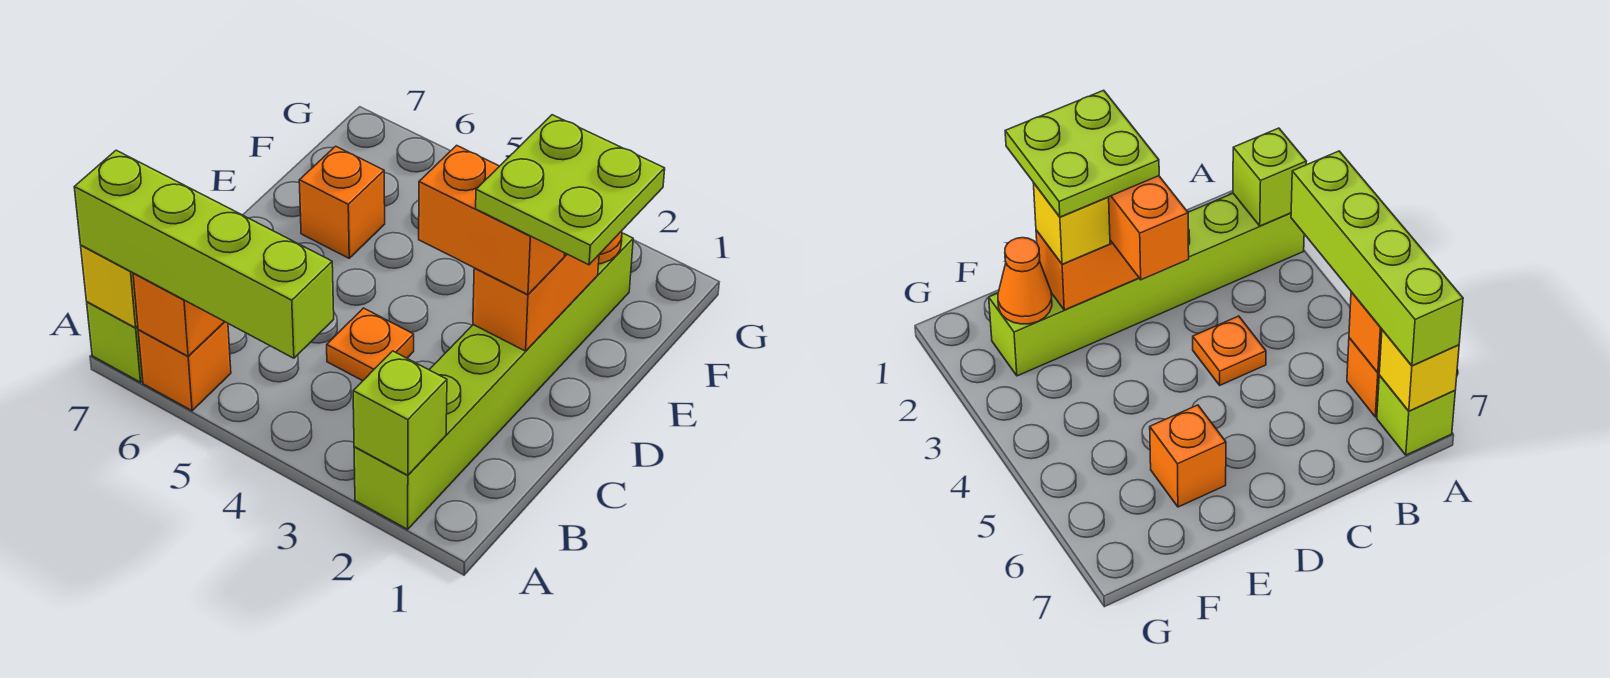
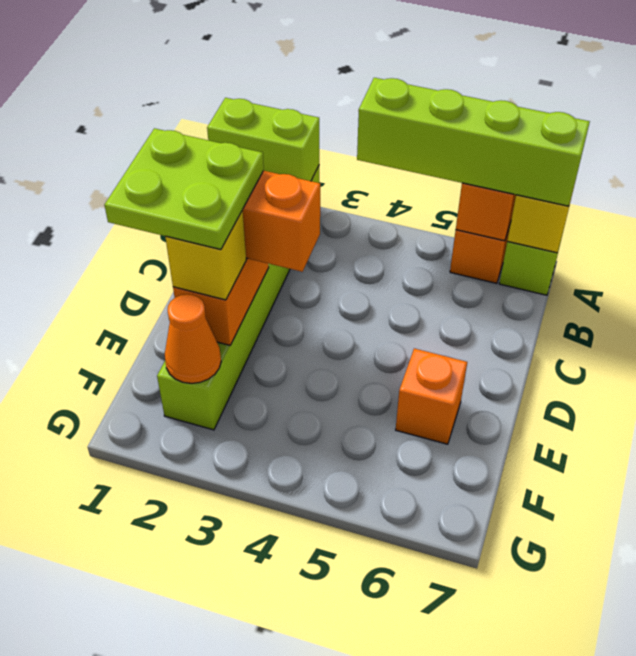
lime 1x1 brick [353,351,447,475] -> lime 1x2 brick [207,98,319,181]
orange 1x1 plate [327,308,414,381] -> none

